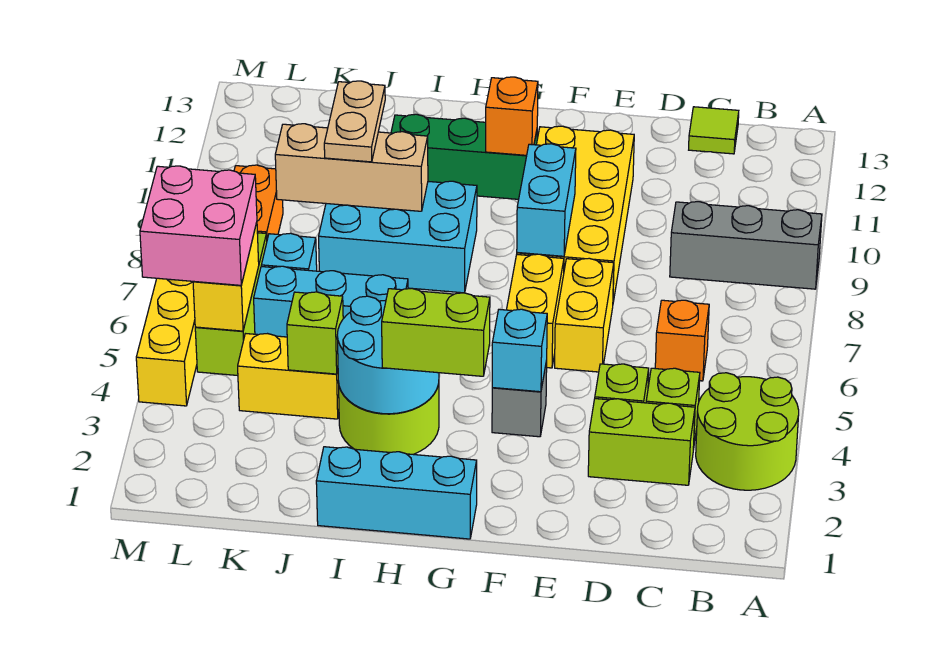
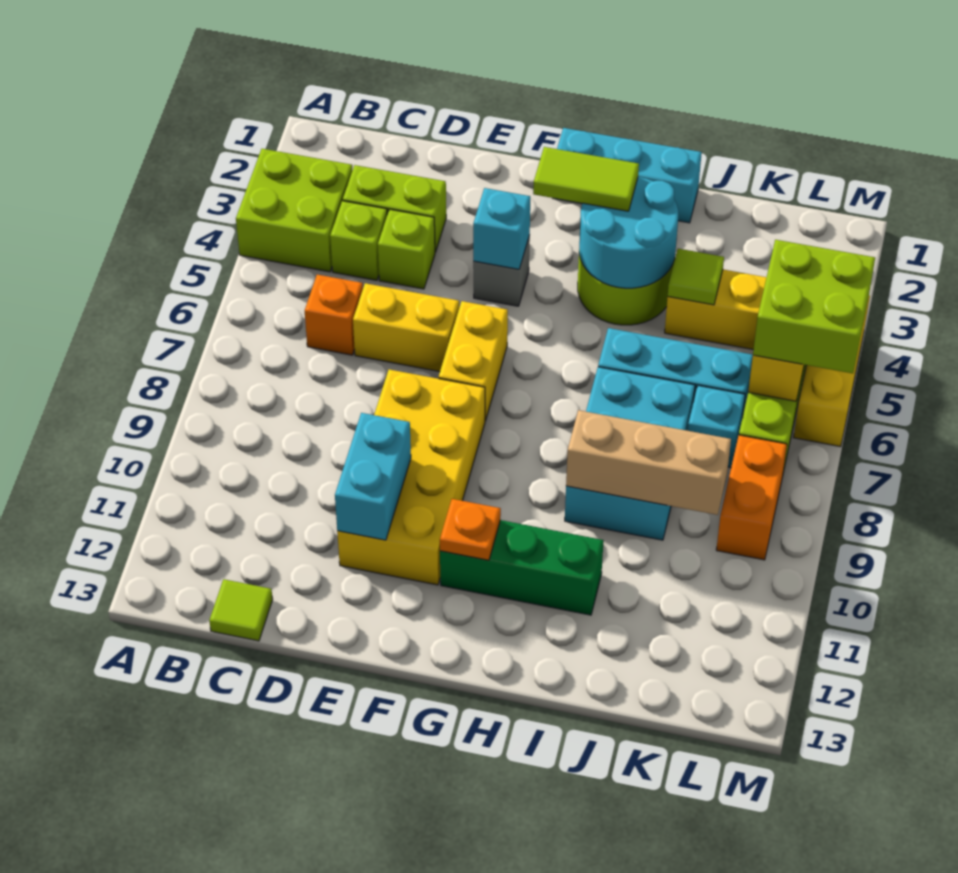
lime 2x2 round brick [696,373,799,490] -> lime 2x2 brick [236,149,352,272]
grey 1x3 brick [670,202,822,289] -> none
yellow 1x2 brick [555,258,614,372] -> yellow 1x2 brick turned to [353,283,459,372]
cyan 1x2 brick [517,144,576,256] -> cyan 1x2 brick moved to [335,413,411,540]
lime 1x2 brick [382,288,490,376] -> lime 1x2 tile [533,147,639,211]
orange 1x1 brick [486,77,538,155] -> orange 1x1 plate [440,499,501,560]
cyan 2x3 brick [319,181,477,293] -> cyan 2x3 brick turned to [565,367,695,540]
lime 1x1 brick [287,292,343,374] -> lime 1x1 tile [668,249,724,305]
tan 1x2 plate [324,81,385,162] -> none
pink 2x2 brick [140,166,257,285] -> lime 2x2 brick [753,240,875,373]

